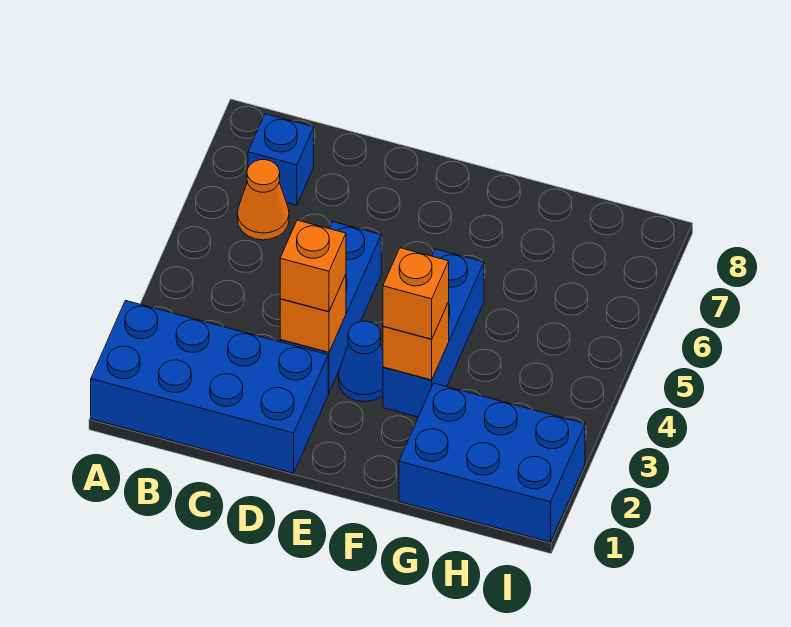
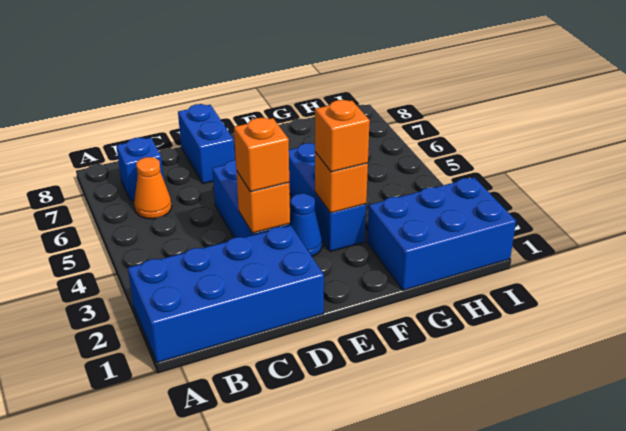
none -> blue 1x2 brick [178,104,235,184]

